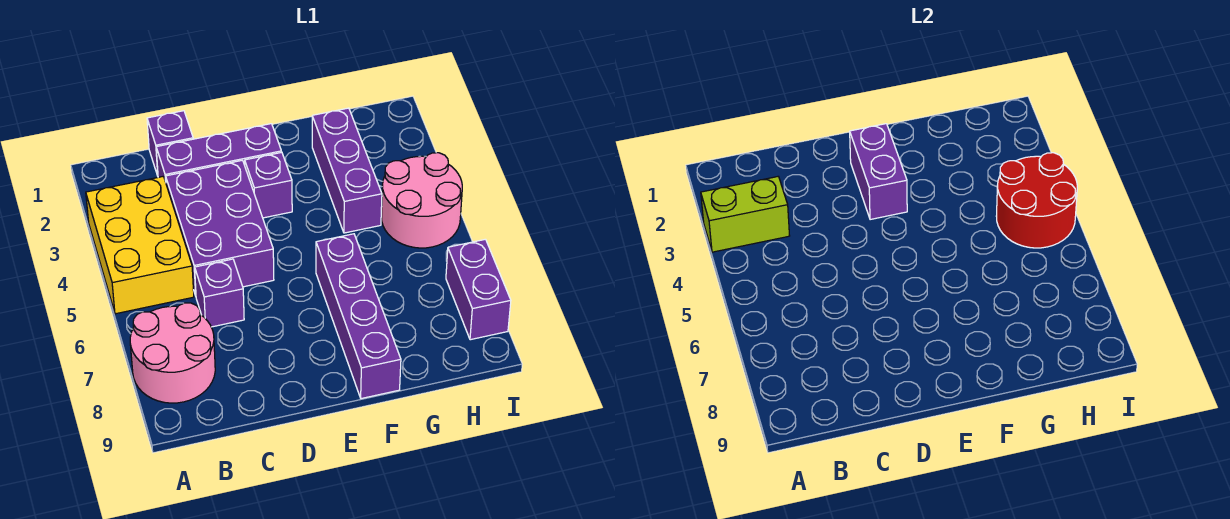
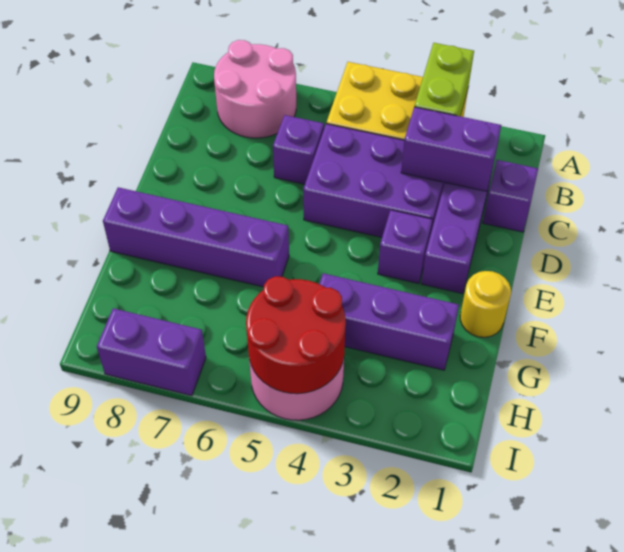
purple 1x2 brick [850,124,907,220] -> purple 1x2 brick moved to [401,107,501,191]
none -> yellow 1x1 round brick [460,271,511,337]

